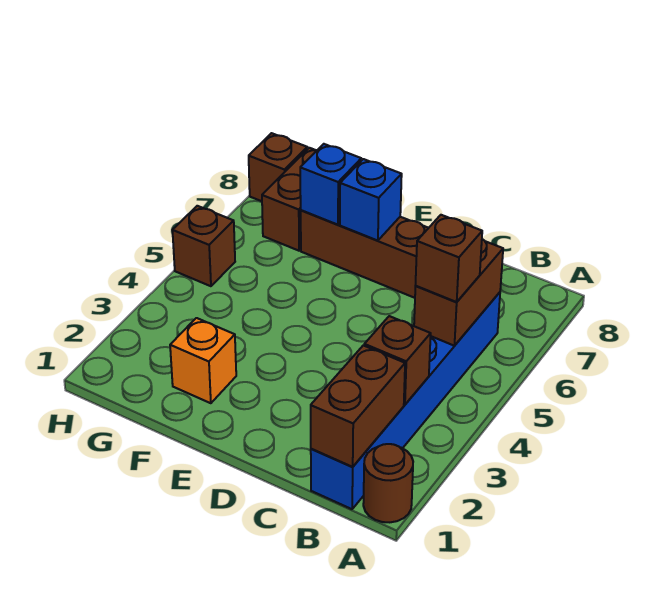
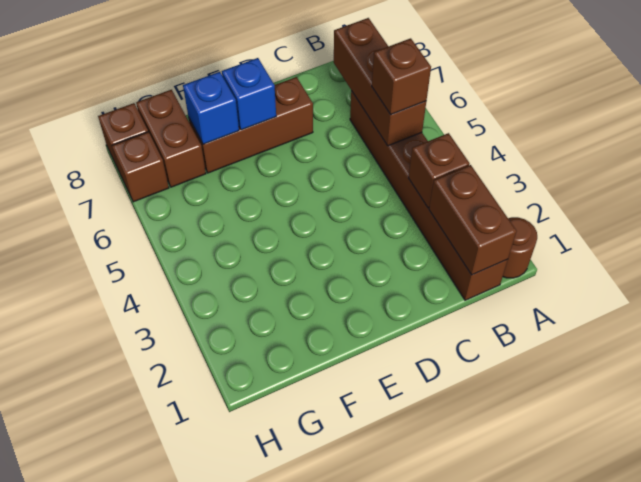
blue 1x6 brick [311,292,500,509] -> brown 1x6 brick [350,91,508,300]
brown 1x2 brick [414,239,503,346] -> brown 1x3 brick [334,18,426,146]
orange 1x1 brick [170,318,236,403] -> none
brown 1x1 brick [172,206,235,286] -> brown 1x1 brick moved to [112,132,169,202]

